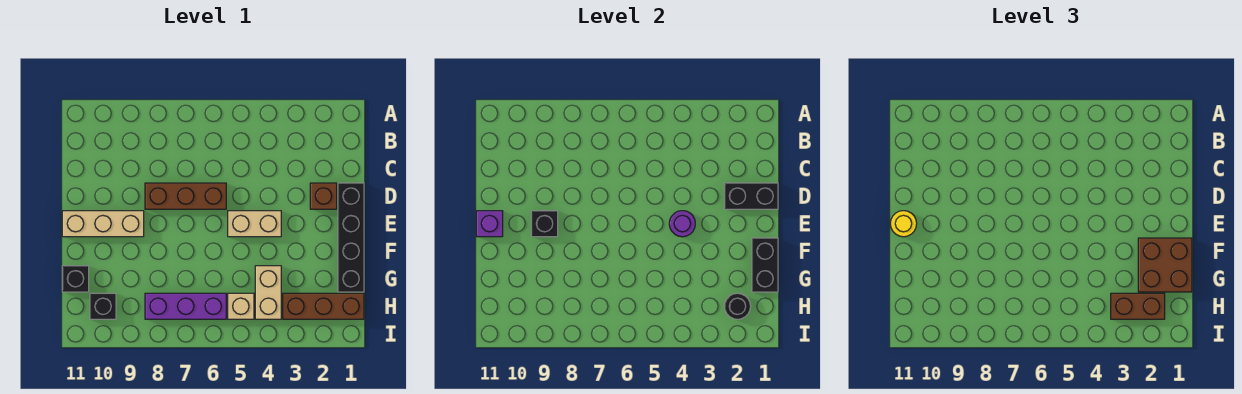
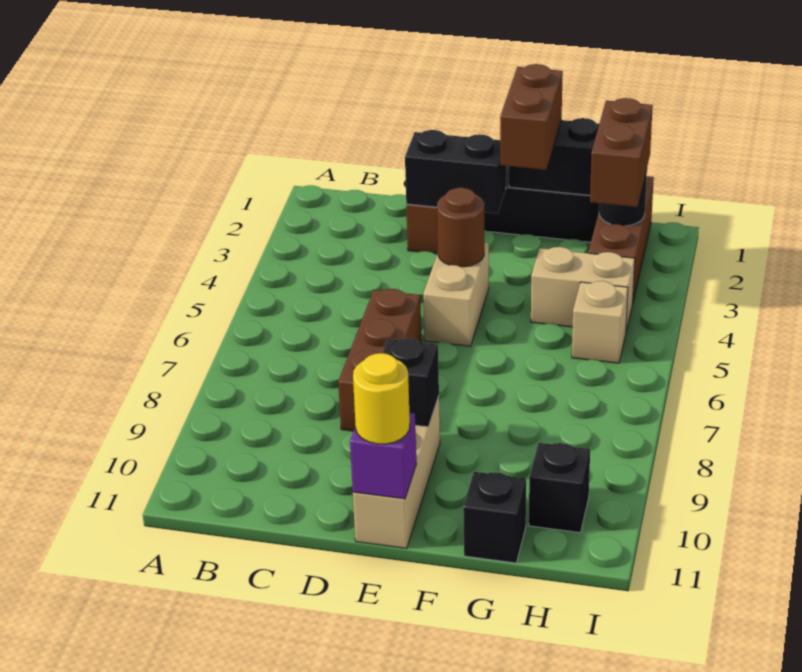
black 1x2 brick [724,183,778,209] -> black 1x2 brick turned to [405,130,506,213]
purple 1x1 round brick [669,211,695,237] -> brown 1x1 round brick [437,188,484,267]
brown 2x2 brick [1138,238,1192,292] -> brown 1x2 brick [500,64,563,170]
purple 1x3 brick [145,293,226,319] -> none

